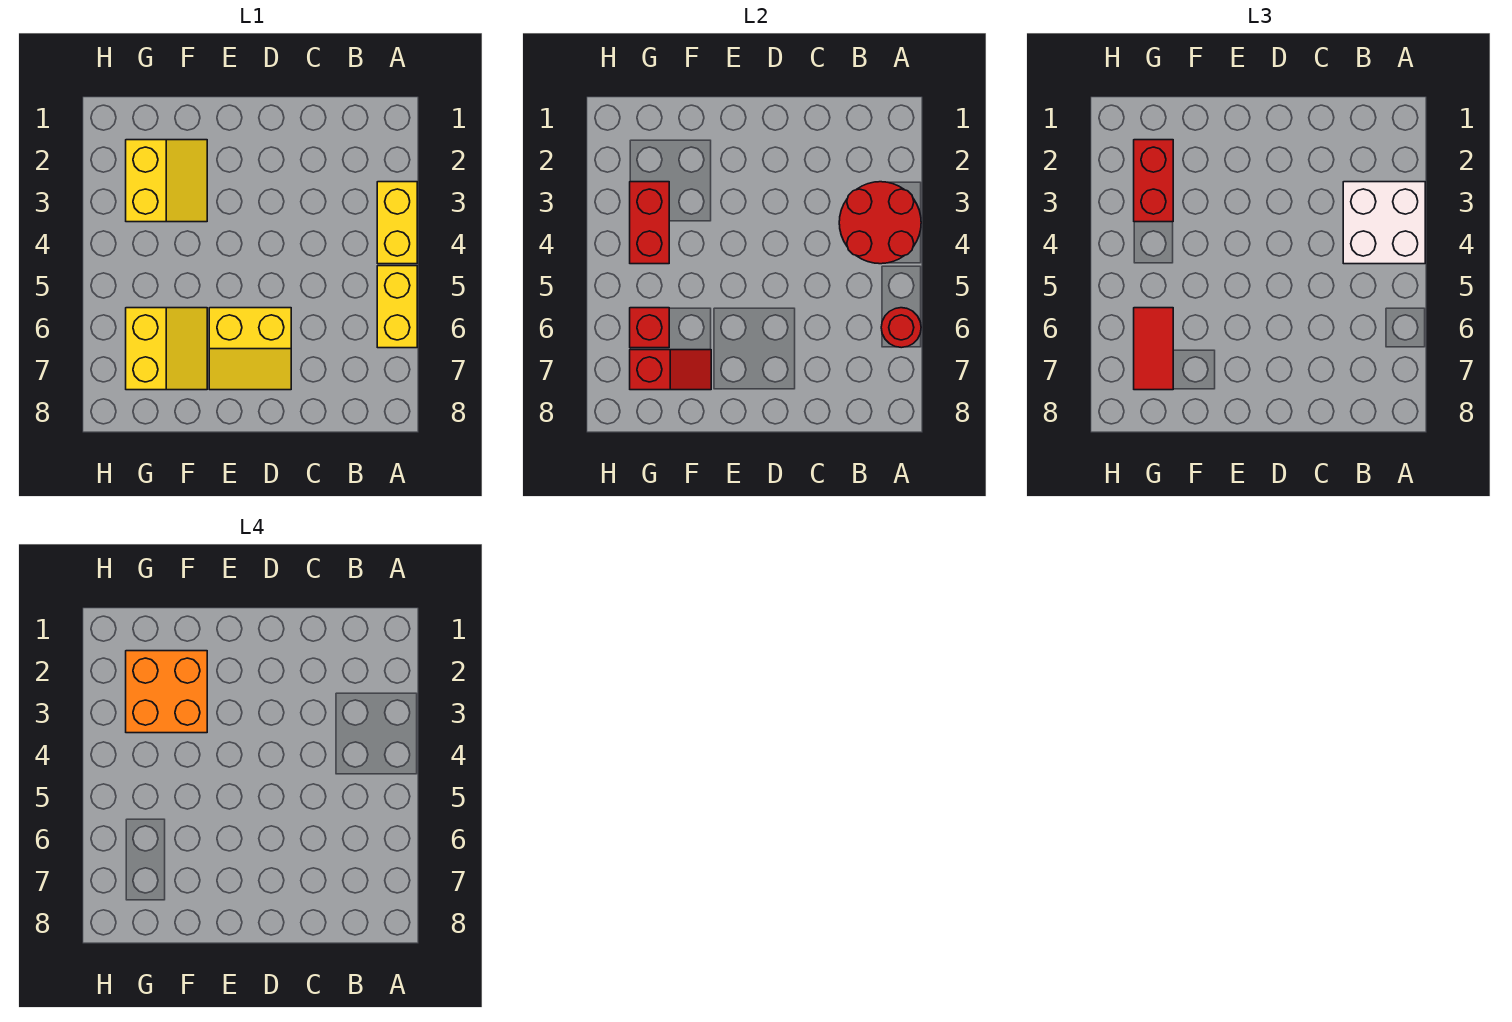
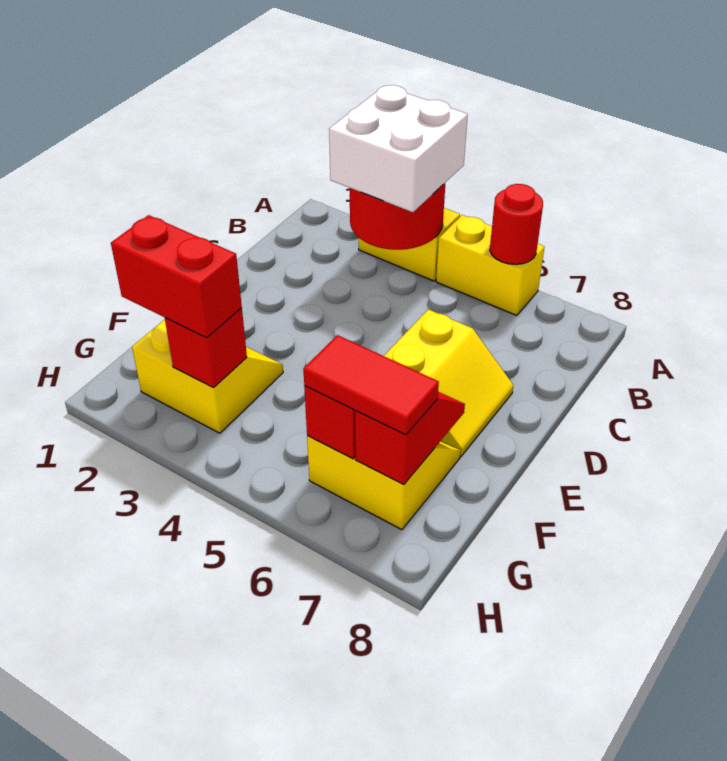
orange 2x2 brick [126,651,207,733] -> none
red 1x2 brick [630,182,669,264] -> red 1x1 brick [165,308,247,388]

